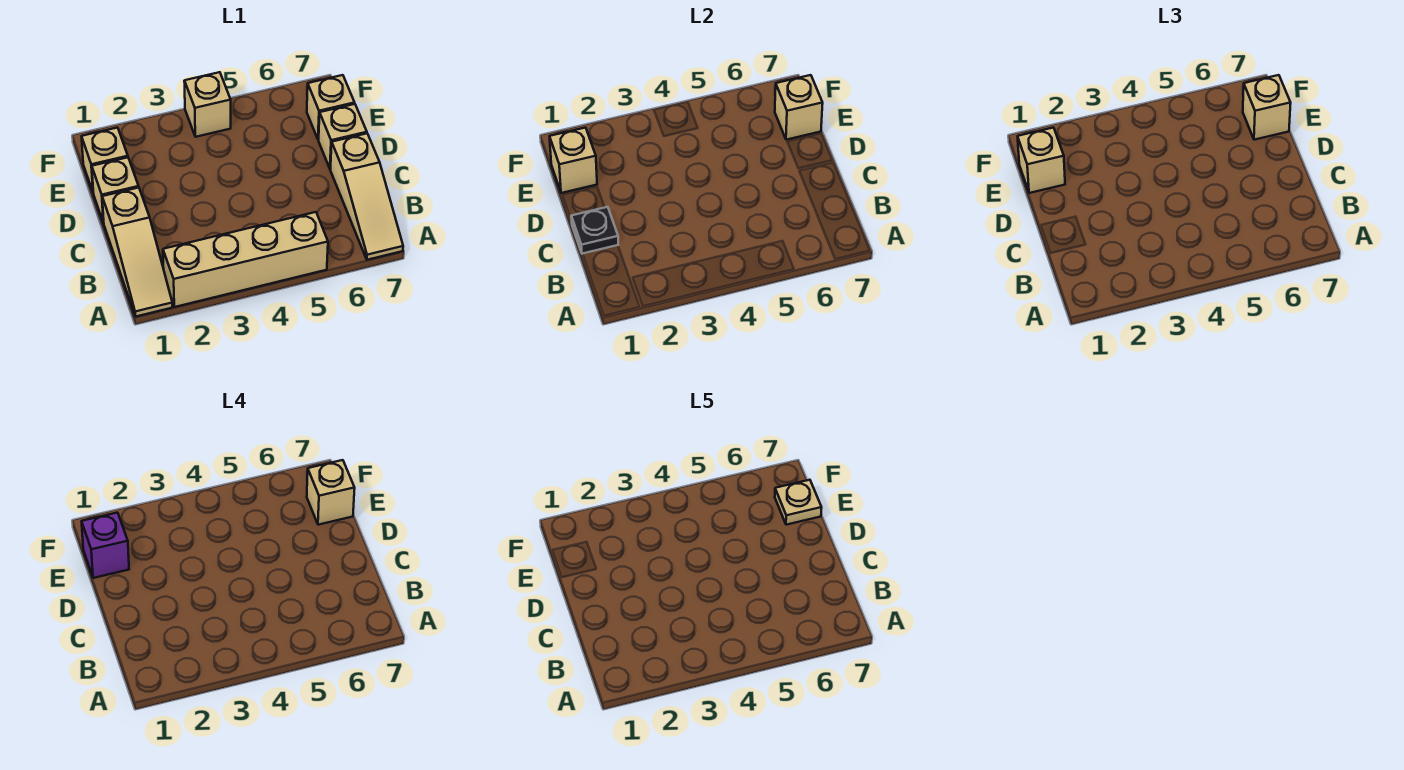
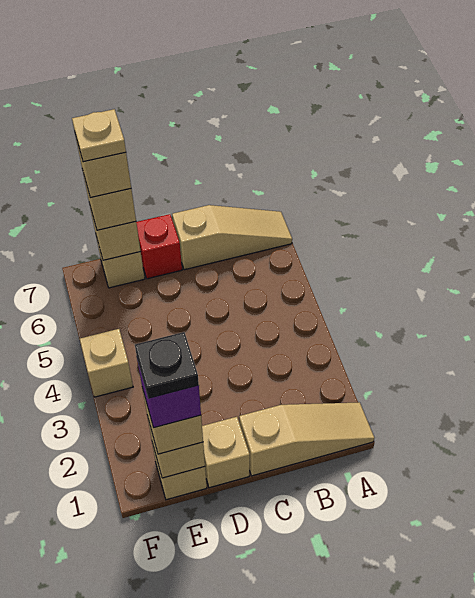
tan 1x4 brick [163,212,328,307] -> none
black 1x1 plate [571,207,618,254] -> black 1x1 plate moved to [135,332,199,398]
tan 1x1 brick [319,104,367,169] -> red 1x1 brick [136,214,182,279]

